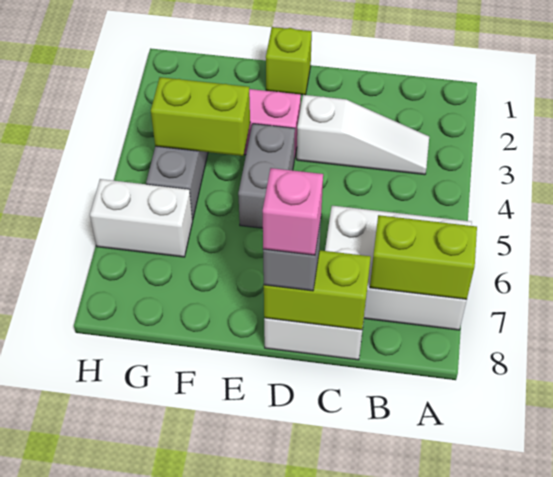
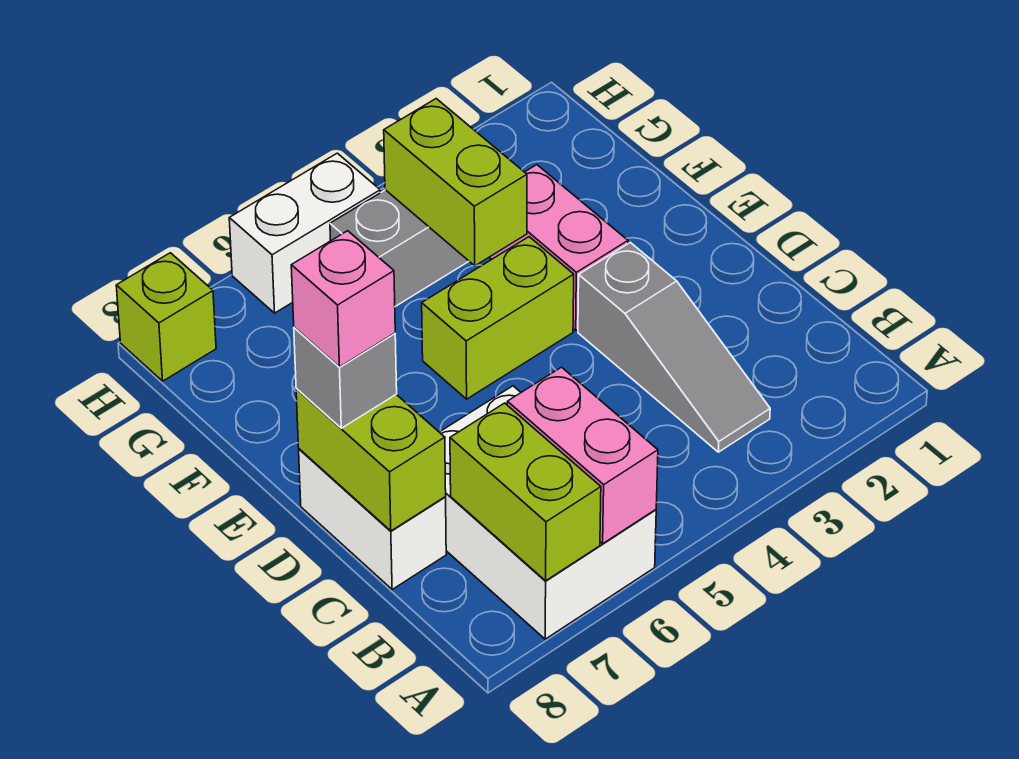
none -> pink 1x2 brick [507,367,658,544]
white 1x3 slope [297,95,429,175] -> grey 1x3 slope [578,242,770,452]
lime 1x1 brick [266,27,312,95] -> lime 1x1 brick moved to [116,253,216,381]
grey 1x2 brick [238,124,295,228] -> lime 1x2 brick [422,237,574,399]
white 1x2 brick [90,179,193,257] -> white 1x2 brick turned to [229,153,380,313]

